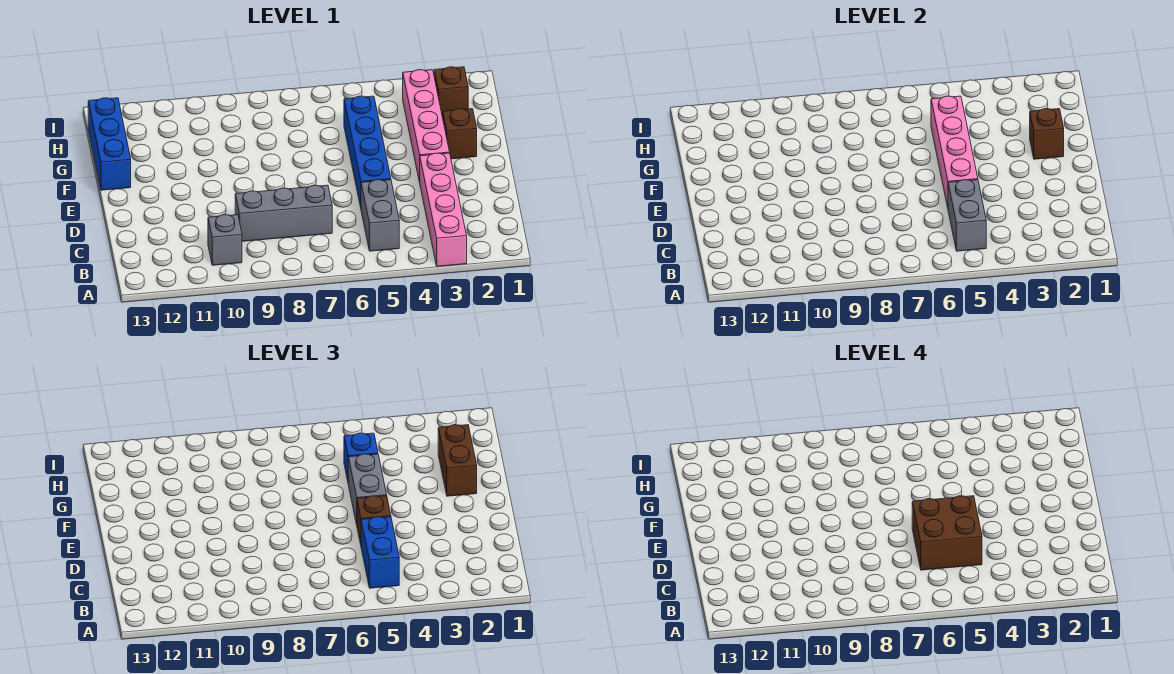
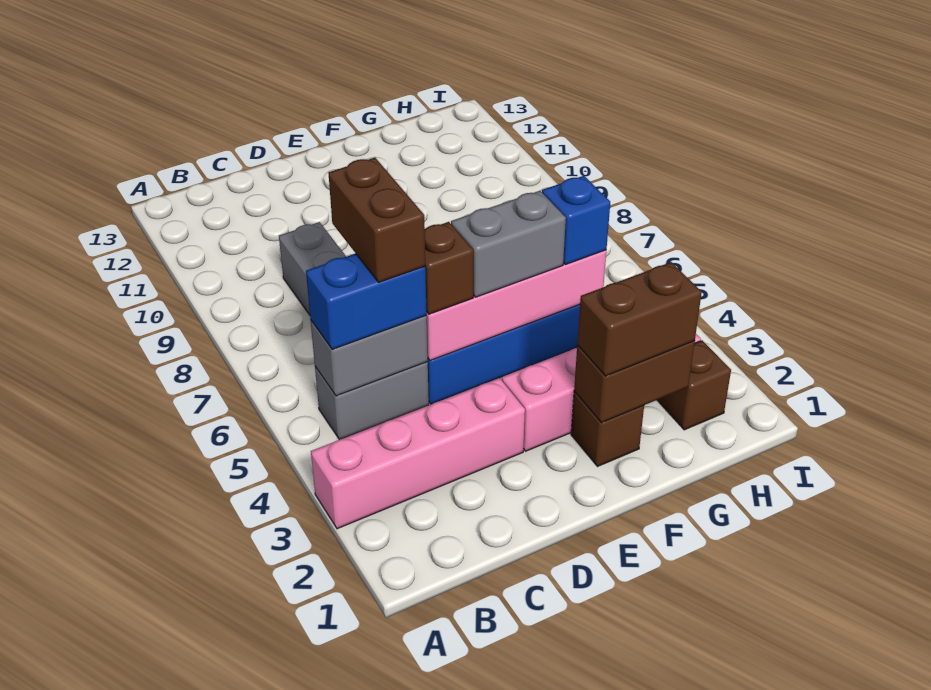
grey 1x1 brick [208,215,242,265] -> none
brown 2x2 brick [912,496,982,570] -> brown 1x2 brick [328,158,425,282]
brown 1x1 brick [1030,109,1064,159] -> brown 1x2 brick [574,341,695,423]
blue 1x3 brick [88,98,131,190] -> none

